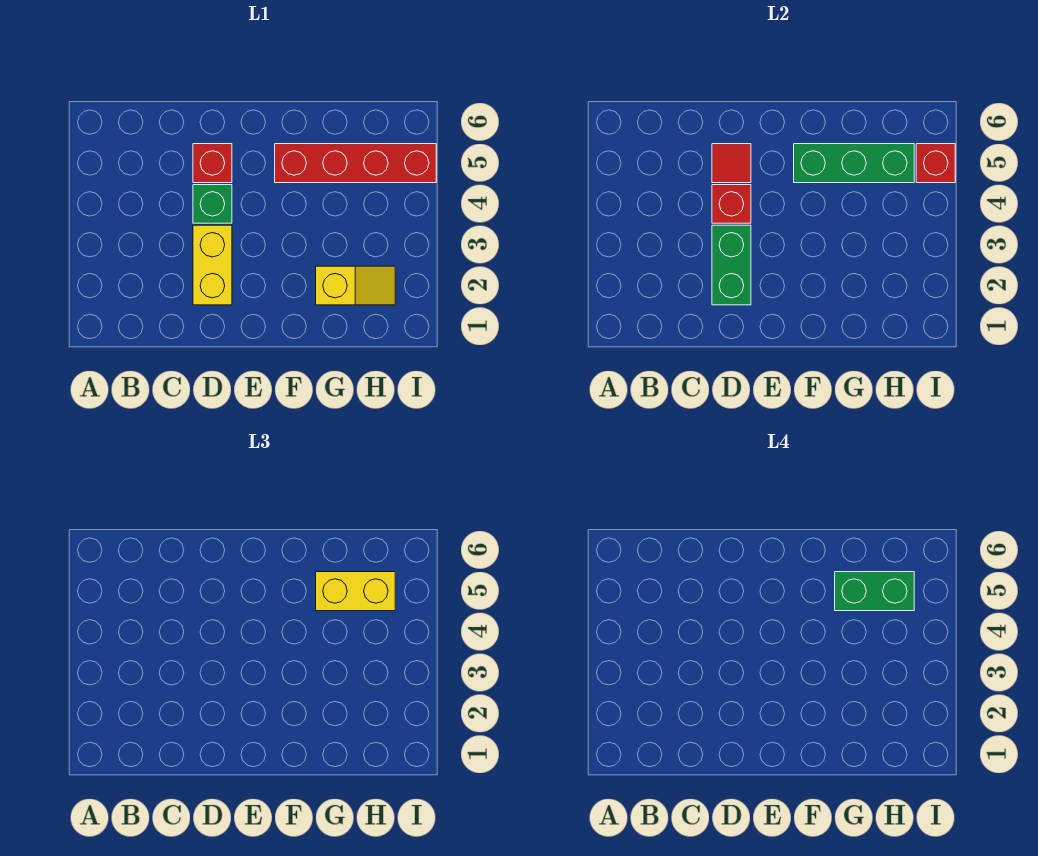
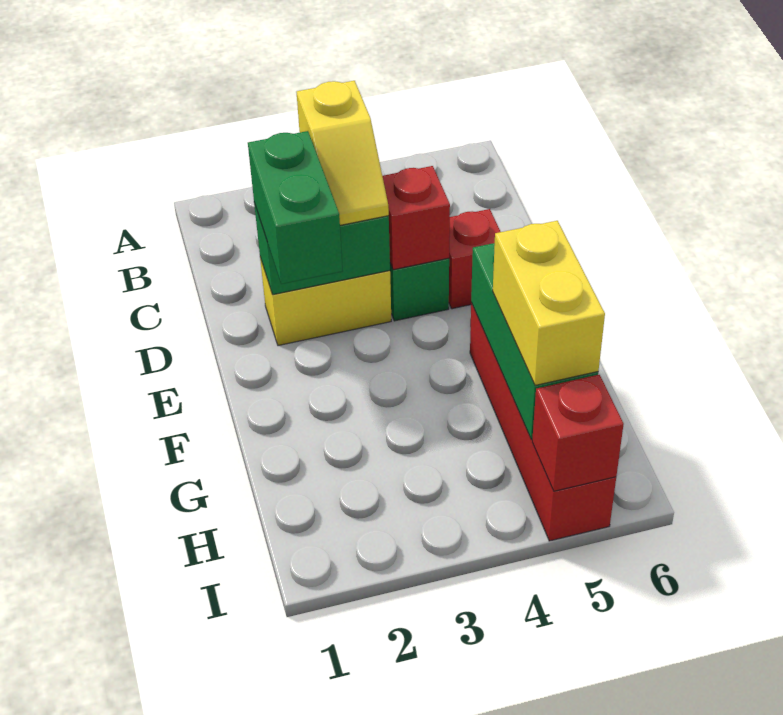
red 1x1 tile [712,144,751,183] -> none
yellow 1x2 slope [316,266,395,305] -> yellow 1x2 slope moved to [297,81,389,225]
green 1x2 brick [835,572,914,611] -> green 1x2 brick moved to [248,131,342,284]

